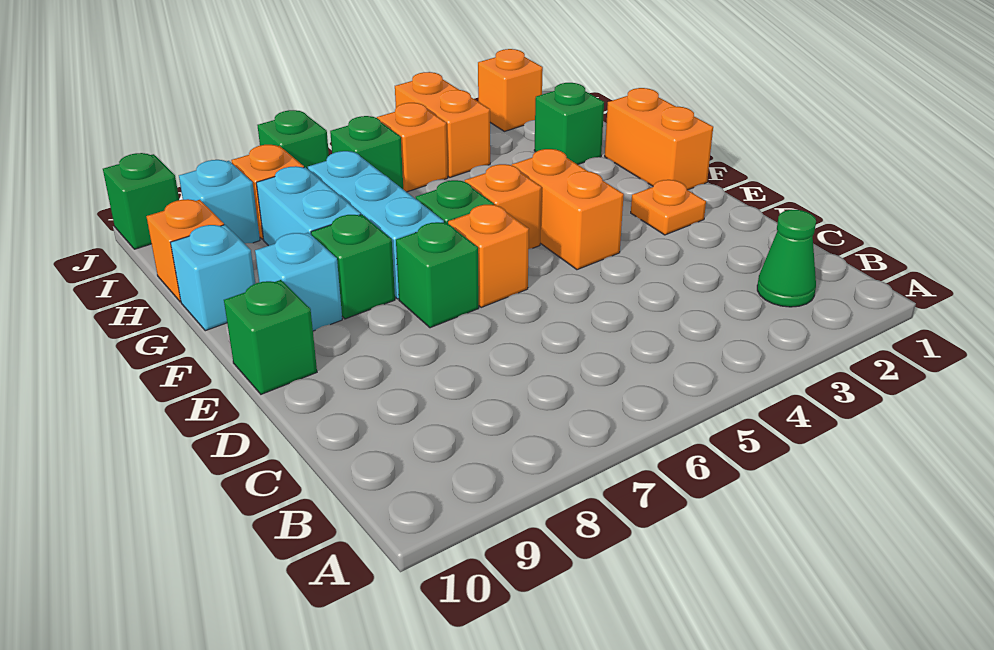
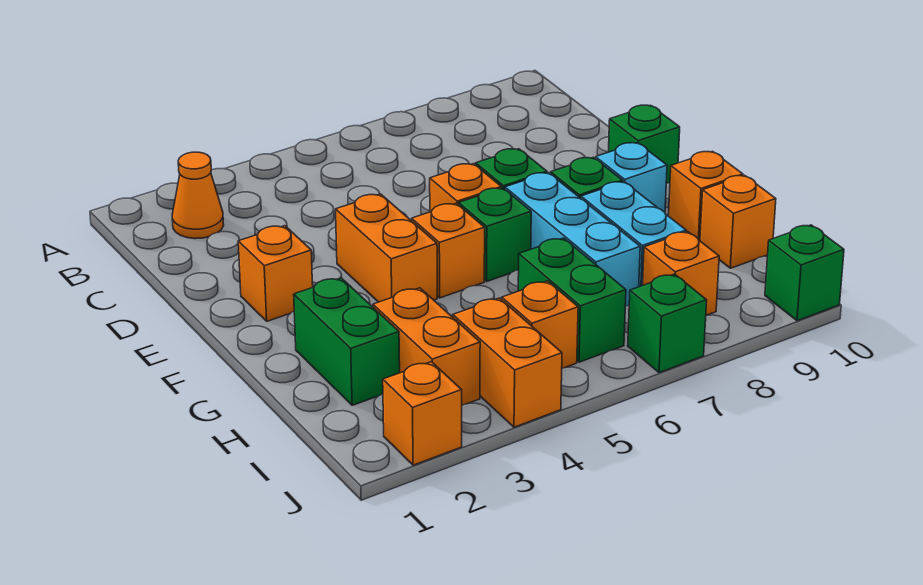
green 1x1 cone [757,210,816,307] -> orange 1x1 cone [172,152,224,239]
orange 1x1 plate [631,180,706,235] -> orange 1x1 brick [238,226,313,321]
orange 1x2 brick [605,88,713,190] -> orange 1x2 brick moved to [373,288,480,405]
cyan 1x1 brick [171,225,255,331] -> orange 1x1 brick [669,151,743,241]
green 1x1 brick [534,83,604,165] -> green 1x2 brick [294,278,400,405]
green 1x1 brick [330,116,403,189] -> green 1x2 brick [518,238,626,362]
cyan 1x1 brick [179,160,260,243] -> none

